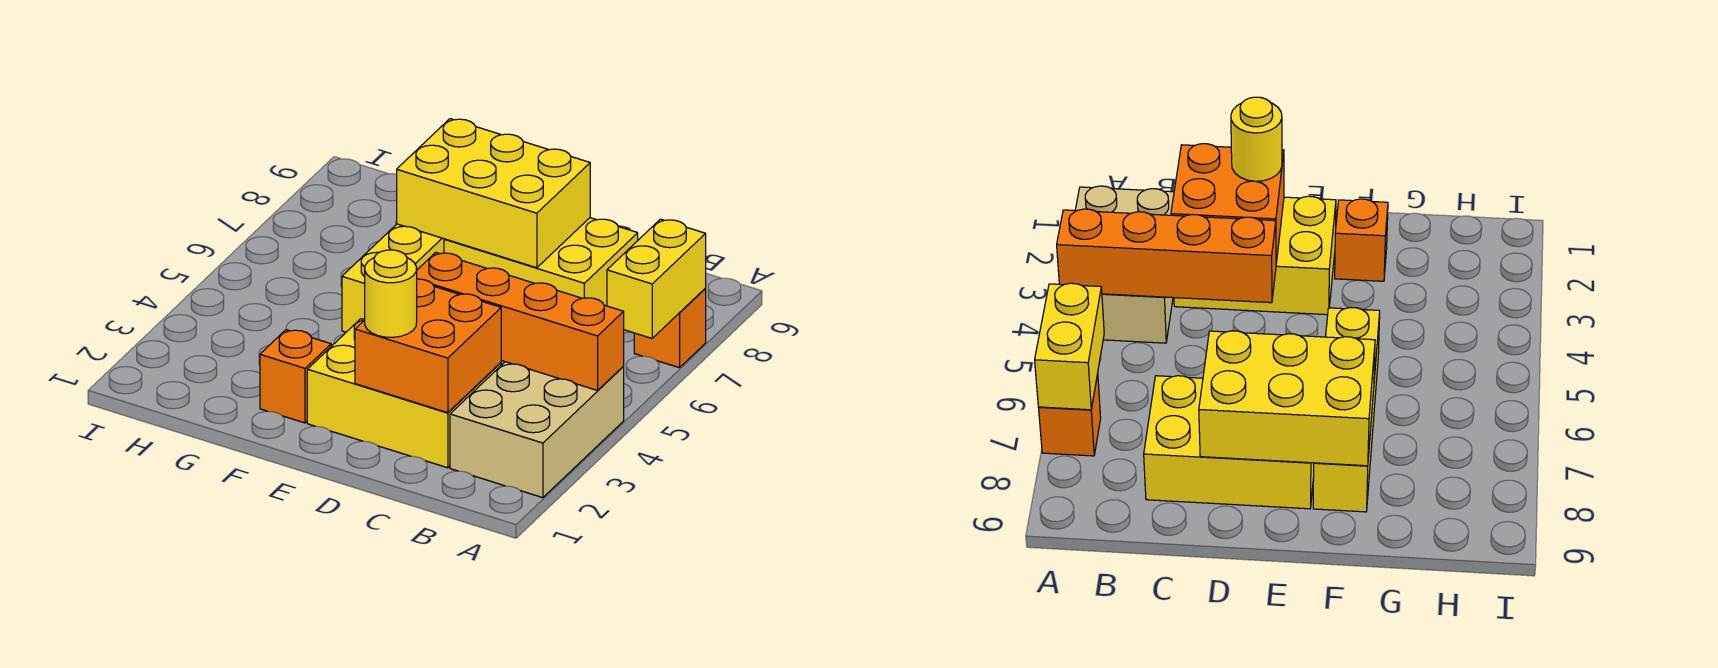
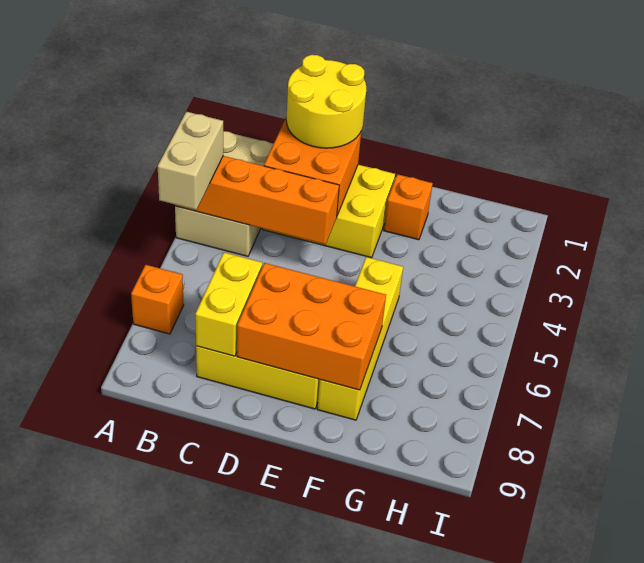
none -> tan 1x2 brick [158,112,223,210]
yellow 1x2 brick [607,219,706,338] -> yellow 1x2 brick moved to [195,252,262,356]
yellow 1x1 round brick [365,250,417,337] -> yellow 2x2 round brick [286,55,366,148]
yellow 2x3 brick [397,119,590,268] -> orange 2x3 brick [237,263,386,390]

